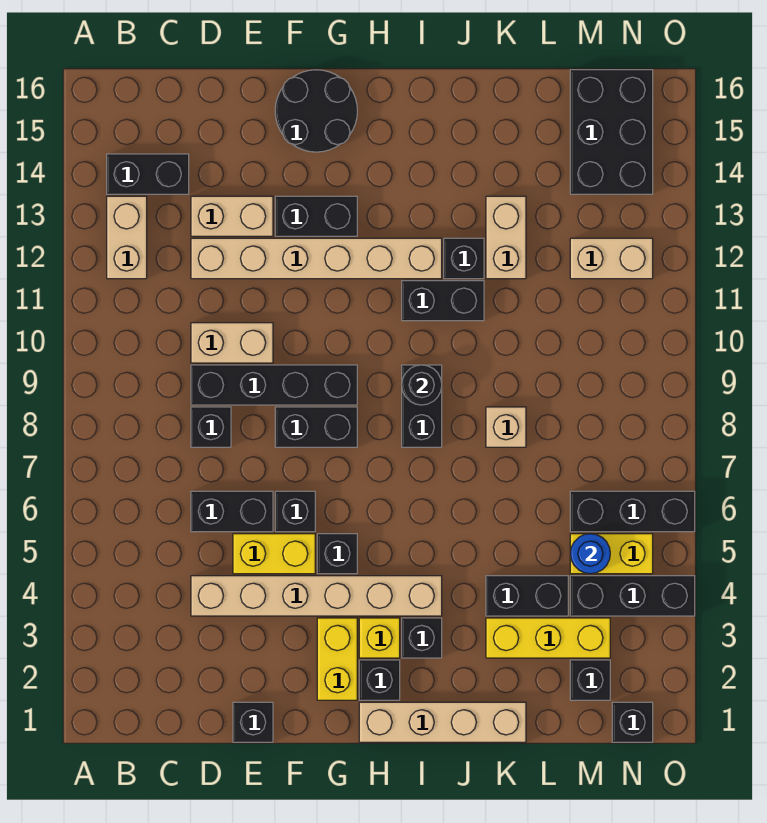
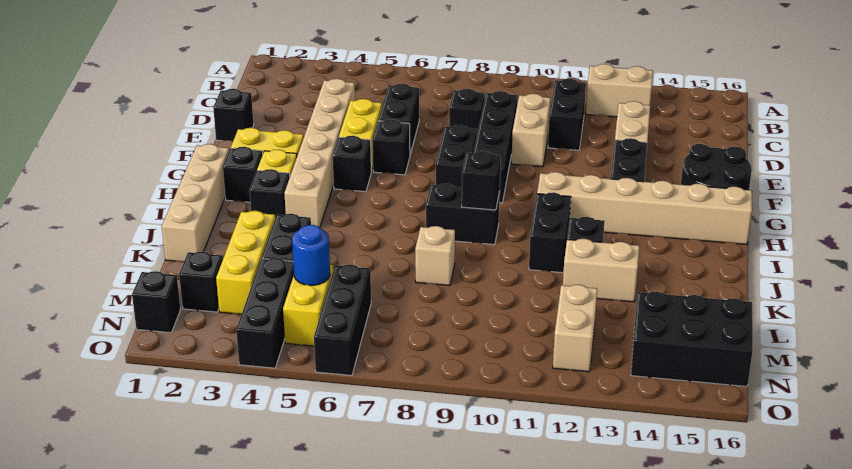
black 1x2 brick [107,154,189,194] -> black 1x2 brick moved to [548,79,586,150]
tan 1x6 brick [191,238,442,279] -> tan 1x6 brick turned to [537,172,752,244]
black 1x1 round brick [402,365,442,405] -> black 1x1 brick [462,151,501,210]

